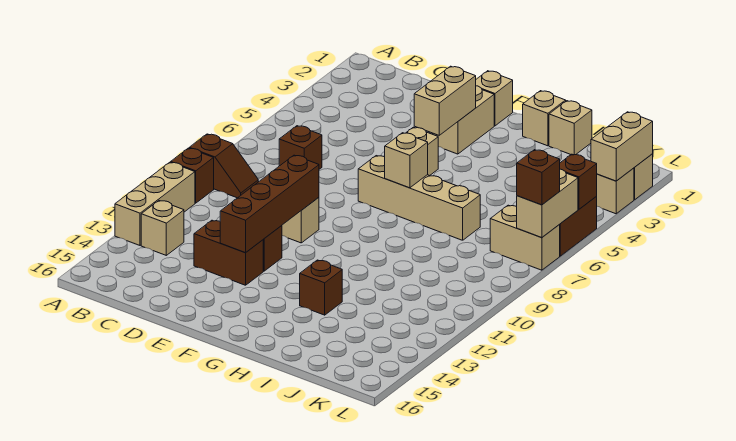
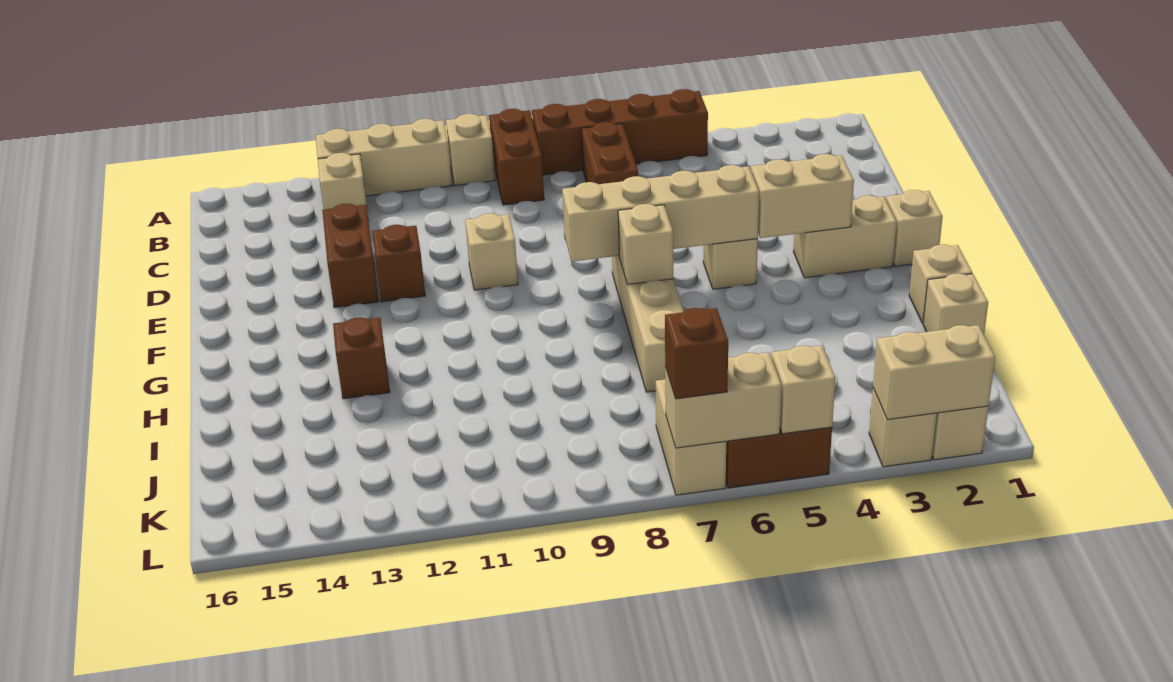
brown 1x2 slope [190,134,258,198] -> brown 1x2 brick [489,109,544,205]
brown 1x1 brick [171,148,214,203] -> tan 1x1 brick [446,114,495,185]
brown 1x1 brick [279,126,322,169] -> brown 1x2 brick [581,122,638,184]
brown 1x4 brick [220,155,319,253] -> brown 1x4 brick moved to [532,89,708,175]
none -> tan 1x4 brick [562,165,759,261]
brown 1x1 brick [560,154,597,209] -> tan 1x1 brick [772,345,835,434]

